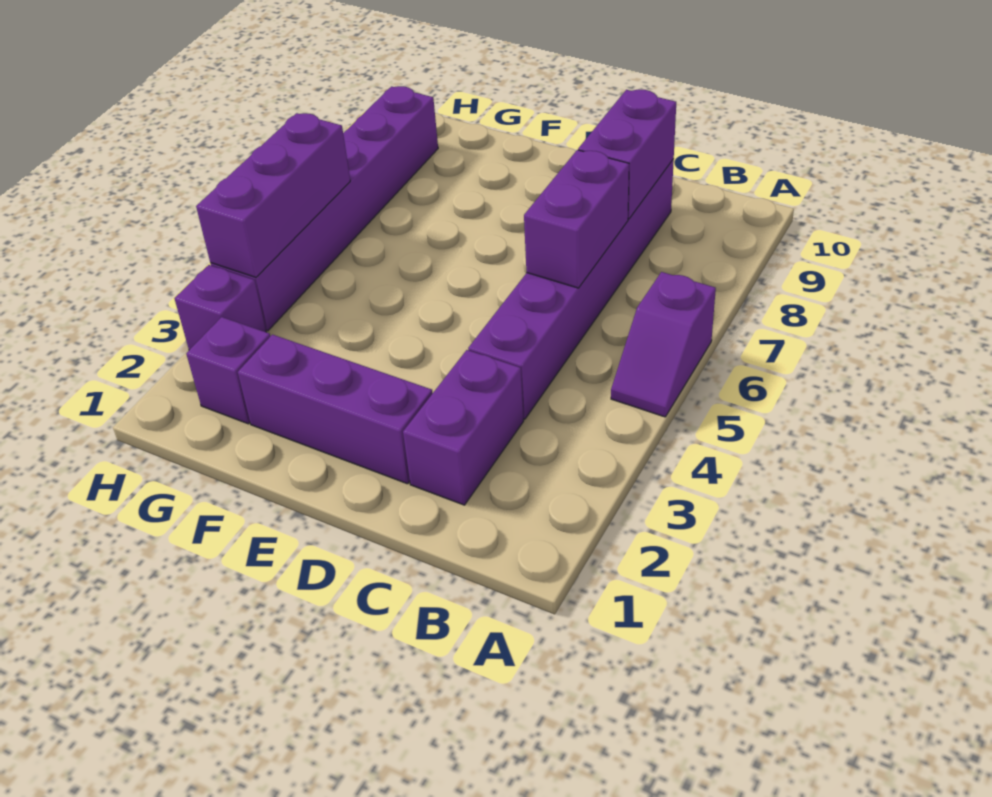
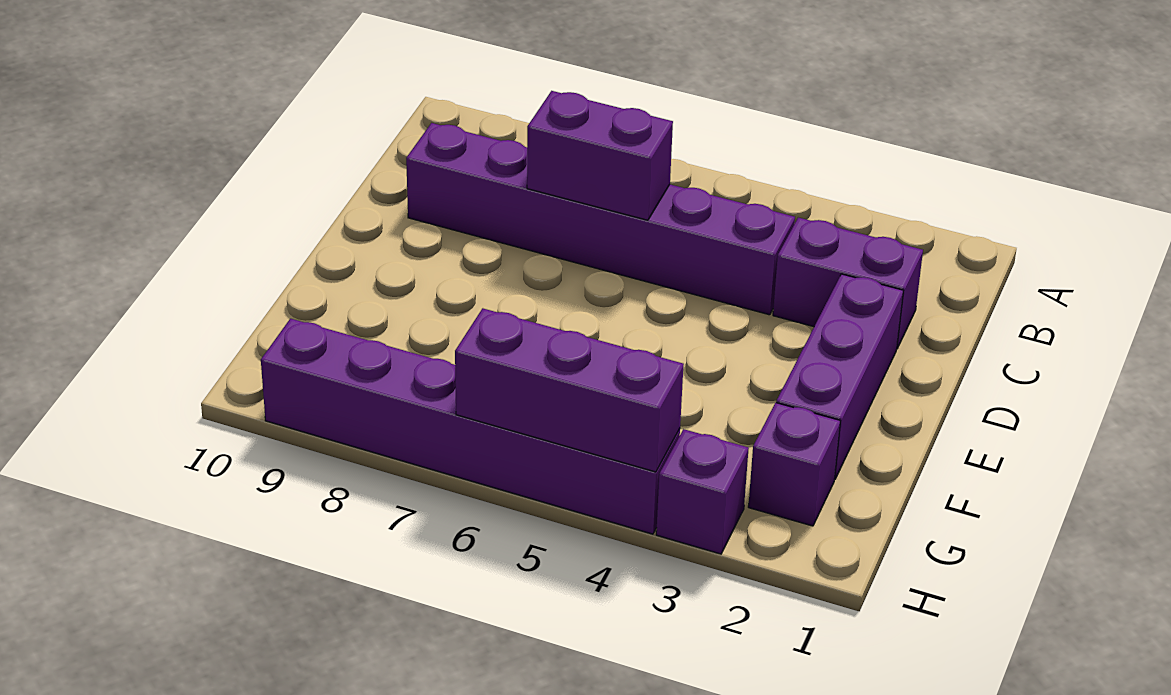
purple 1x2 slope [611,272,716,417] -> none
purple 1x2 brick [578,89,676,219] -> none

